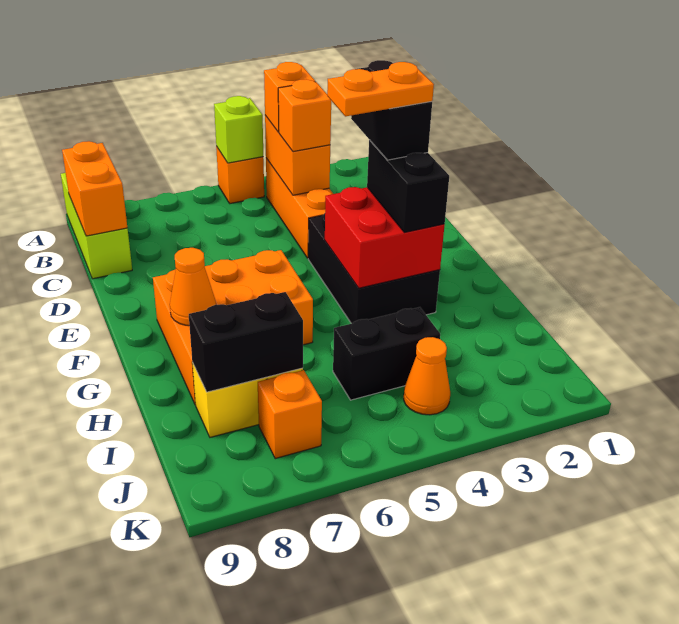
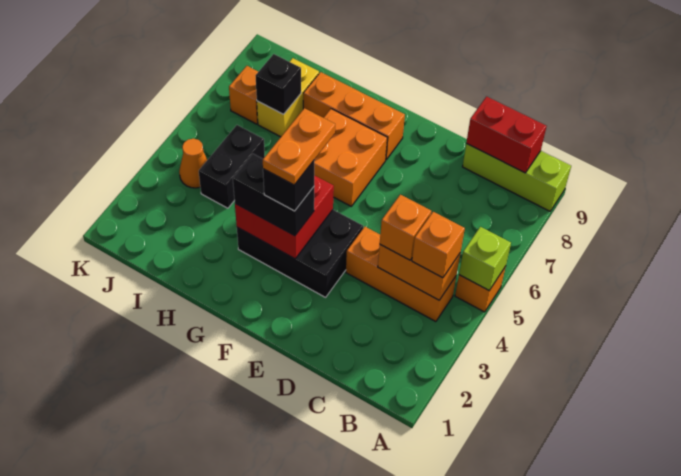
orange 1x2 brick [62,141,127,236] -> red 1x2 brick [466,97,546,173]
black 1x2 brick [351,60,432,160] -> black 1x1 brick [263,161,314,211]
orange 1x1 cone [170,248,216,326] -> none
black 1x2 brick [189,292,303,392] -> black 1x1 brick [255,54,301,114]

